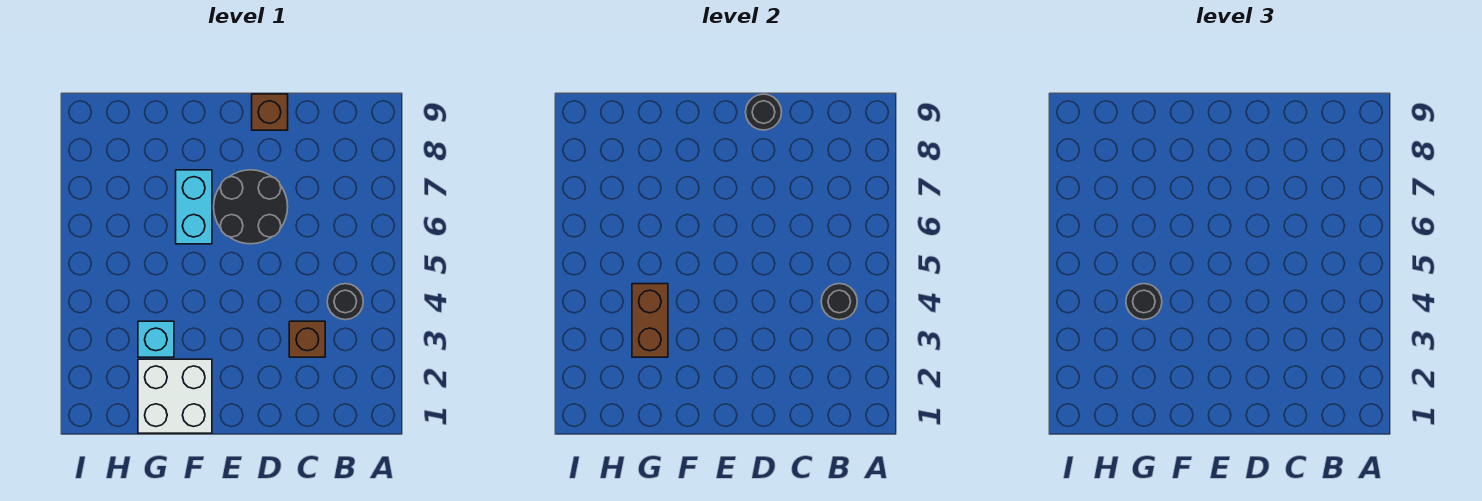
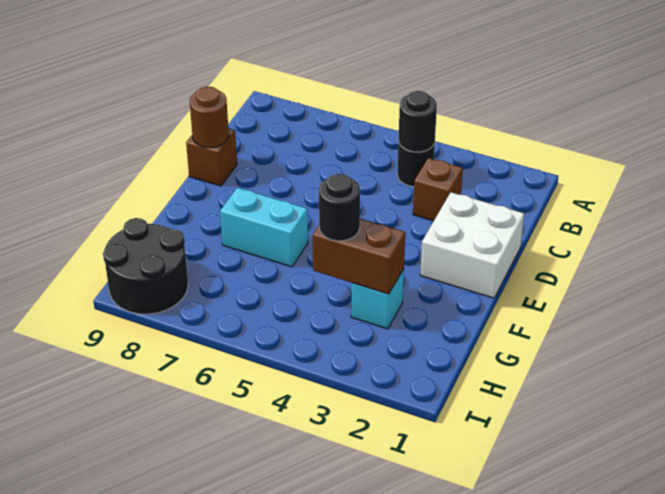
black 2x2 round brick [214,170,288,244] -> black 2x2 round brick moved to [103,218,188,314]
black 1x1 round brick [746,94,782,130] -> brown 1x1 round brick [190,87,229,148]
white 2x2 brick [138,359,212,433] -> white 2x2 brick moved to [420,192,524,298]

